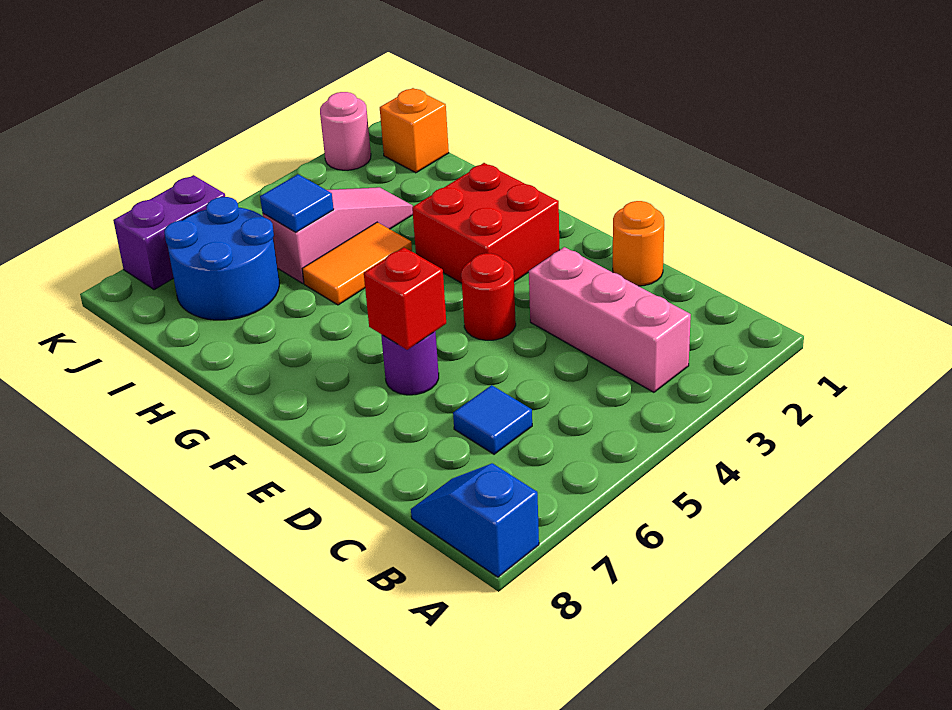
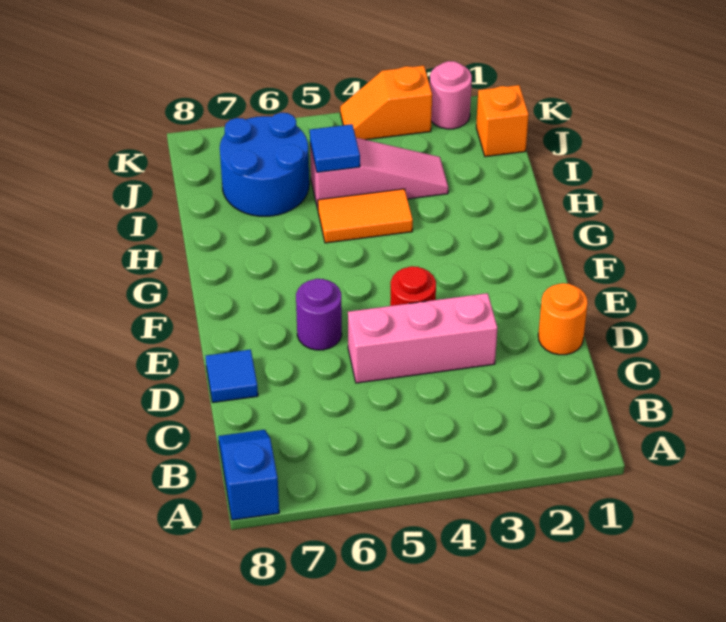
pink 1x3 brick [529,247,691,392] -> pink 1x3 brick turned to [348,293,497,383]
blue 1x1 tile [453,385,532,454] -> blue 1x1 tile moved to [206,350,258,402]
red 1x1 brick [364,247,446,350] -> none
red 2x2 brick [412,163,559,283] -> none
none -> orange 1x2 slope [340,66,432,140]
purple 1x2 brick [113,175,225,290] -> none

